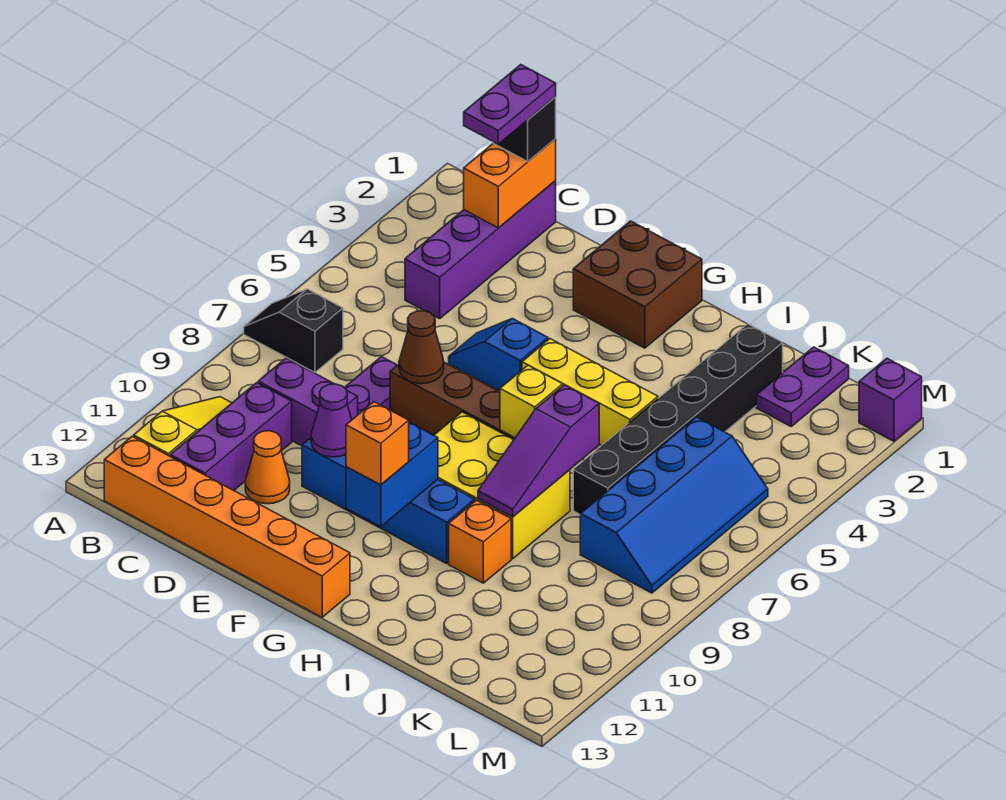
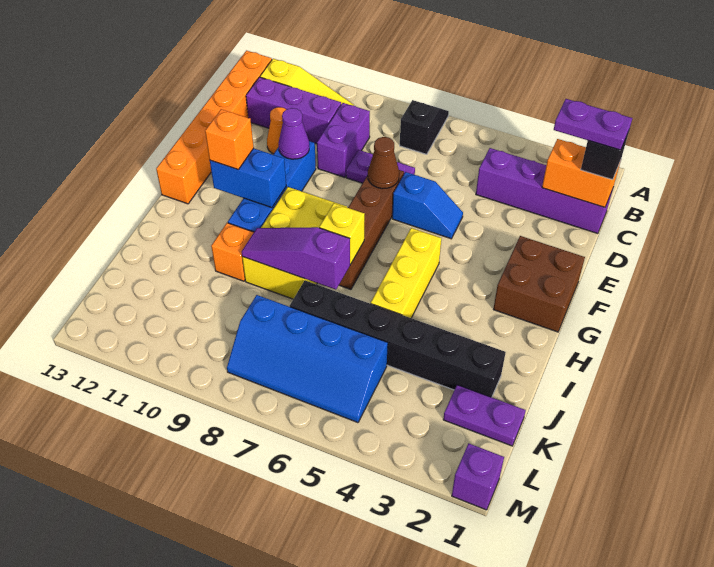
blue 1x2 slope [449,318,548,391] -> blue 1x2 slope turned to [392,172,463,239]

